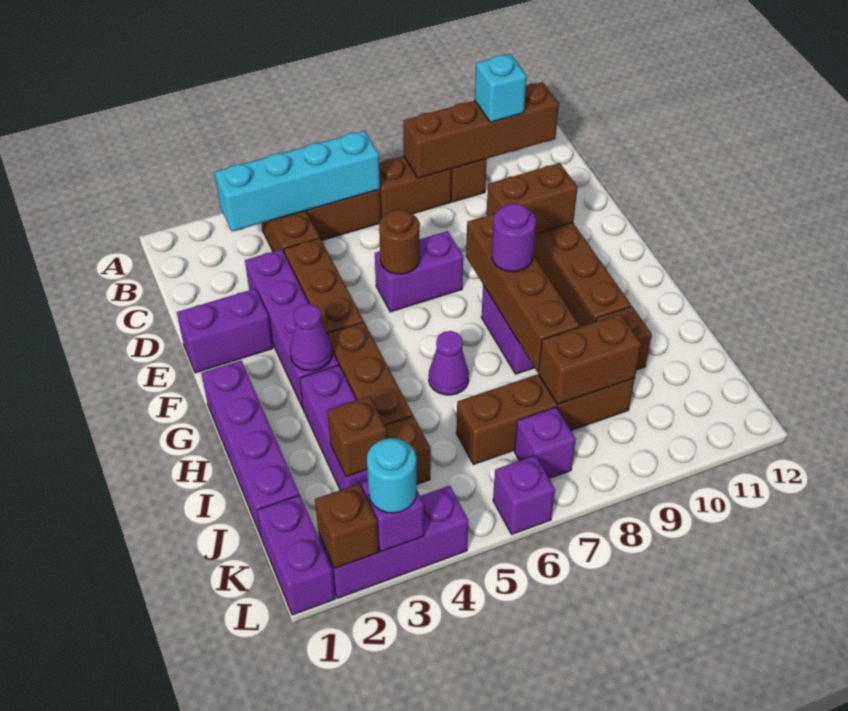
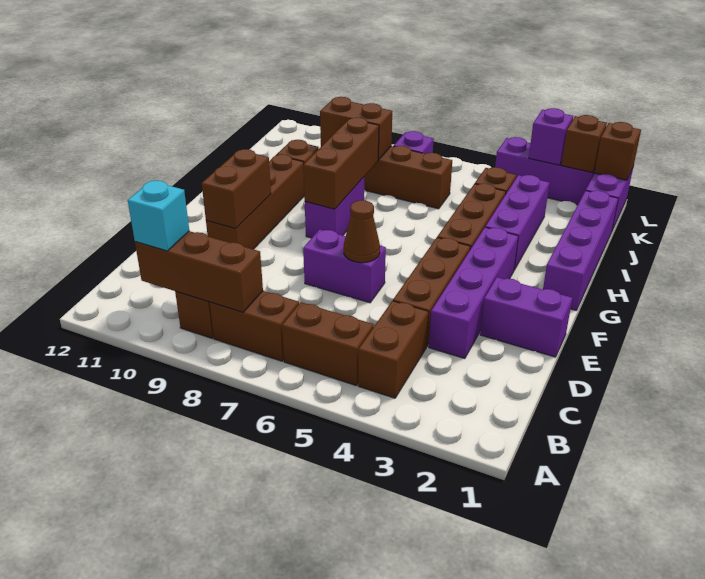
cyan 1x4 brick [215,131,380,231] -> none
brown 1x4 brick [403,82,559,178] -> brown 1x3 brick [135,231,263,312]
brown 1x1 round brick [379,210,420,274] -> brown 1x1 cone [344,200,380,263]
brown 1x2 brick [486,163,578,234] -> brown 1x2 brick turned to [202,149,271,229]
brown 1x4 brick [466,213,580,372] -> brown 1x3 brick [303,117,379,209]
purple 1x1 cone [290,304,332,371] -> none
purple 1x1 round brick [492,204,536,272] -> none
purple 1x1 cone [429,331,469,395] -> none
brown 1x1 brick [327,396,387,477] -> brown 1x1 brick moved to [594,122,641,180]
cyan 1x1 round brick [367,438,417,513] -> none
purple 1x1 brick [493,456,555,534] -> none

